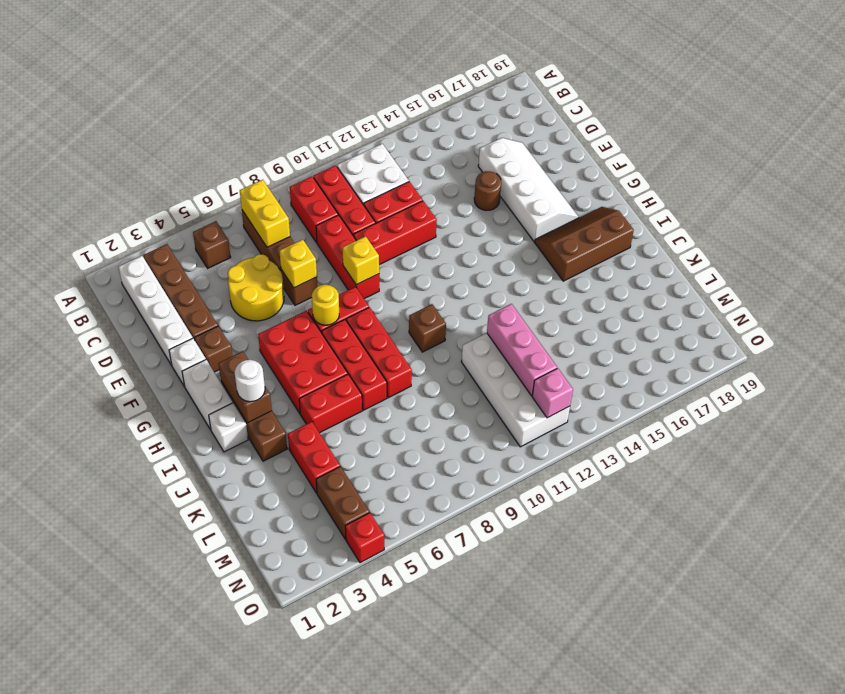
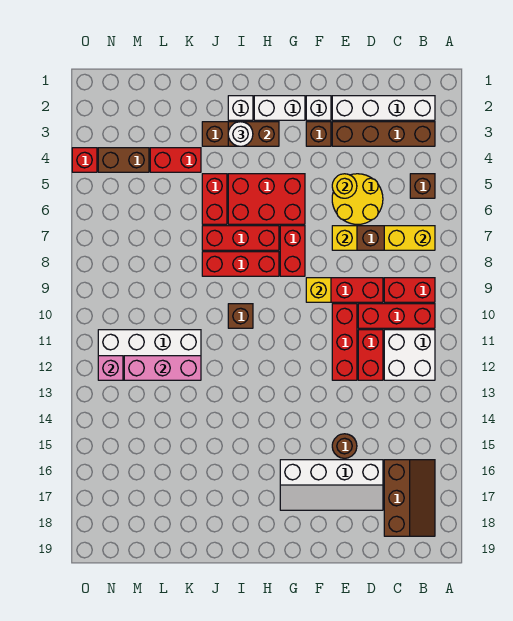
yellow 1x1 round brick [312,285,339,325] -> yellow 1x1 round brick moved to [332,174,357,198]
brown 2x3 slope [535,207,634,281] -> brown 2x3 slope moved to [384,460,435,536]

